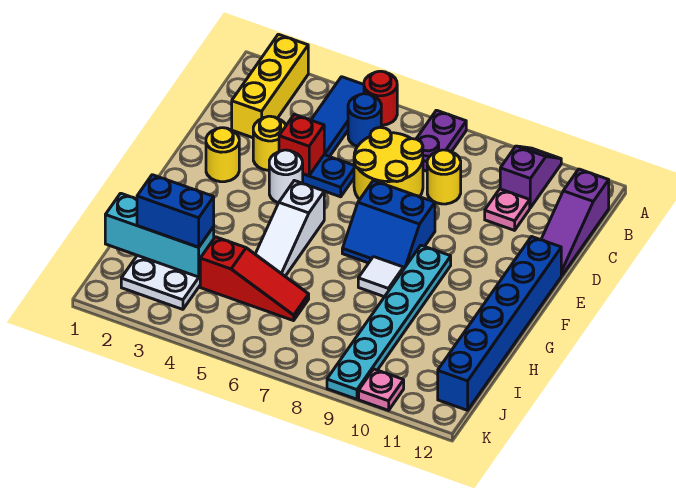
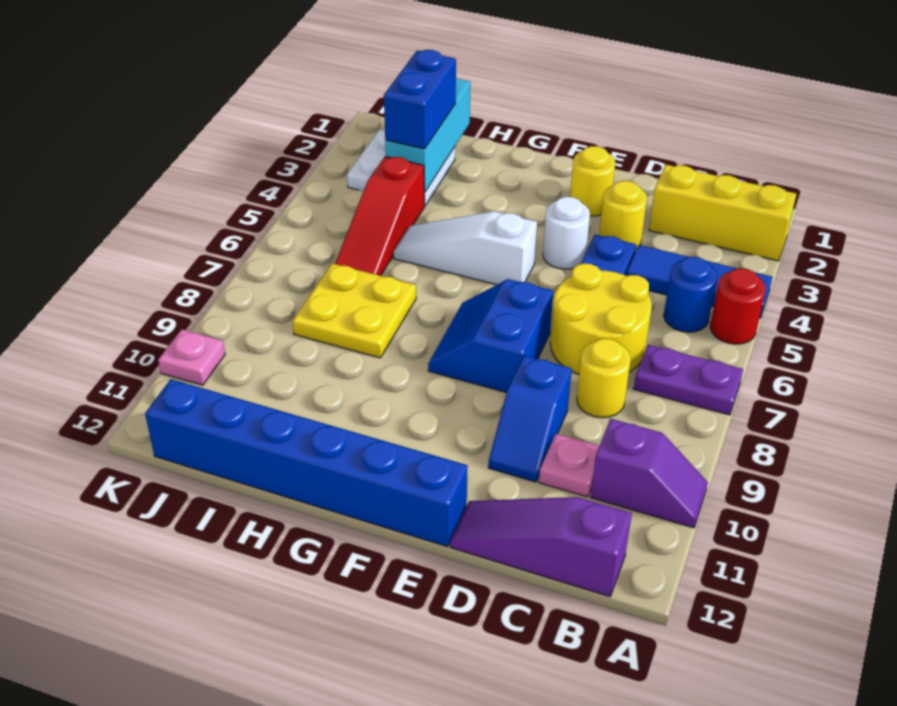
red 1x1 brick [279,114,324,176] -> none
none -> blue 1x2 slope [488,356,572,482]
cyan 1x6 plate [327,245,451,399] -> none
white 1x1 tile [358,257,403,297] -> none
none -> yellow 2x2 plate [293,264,416,358]

